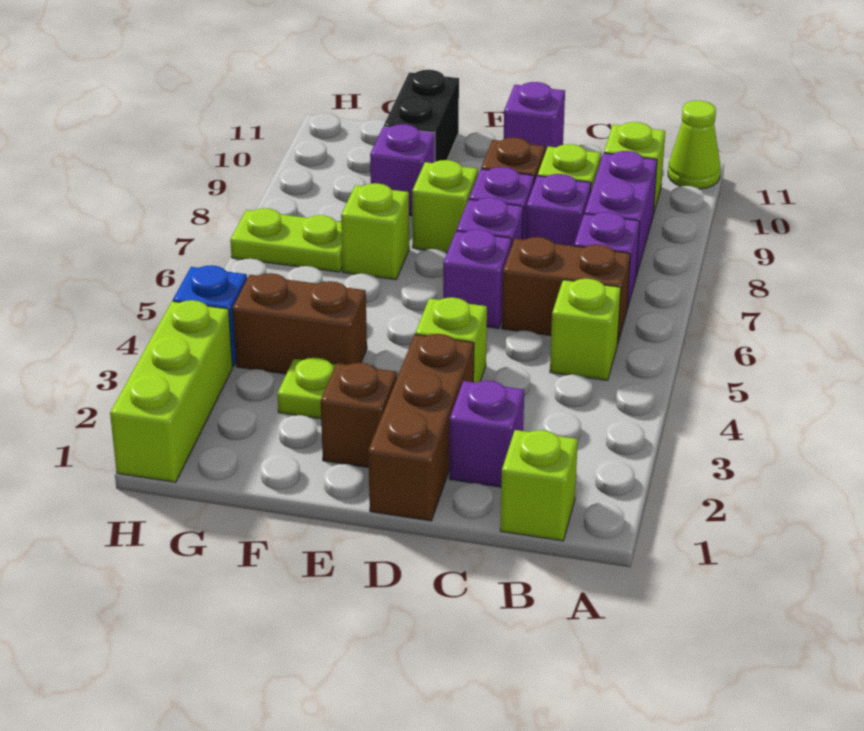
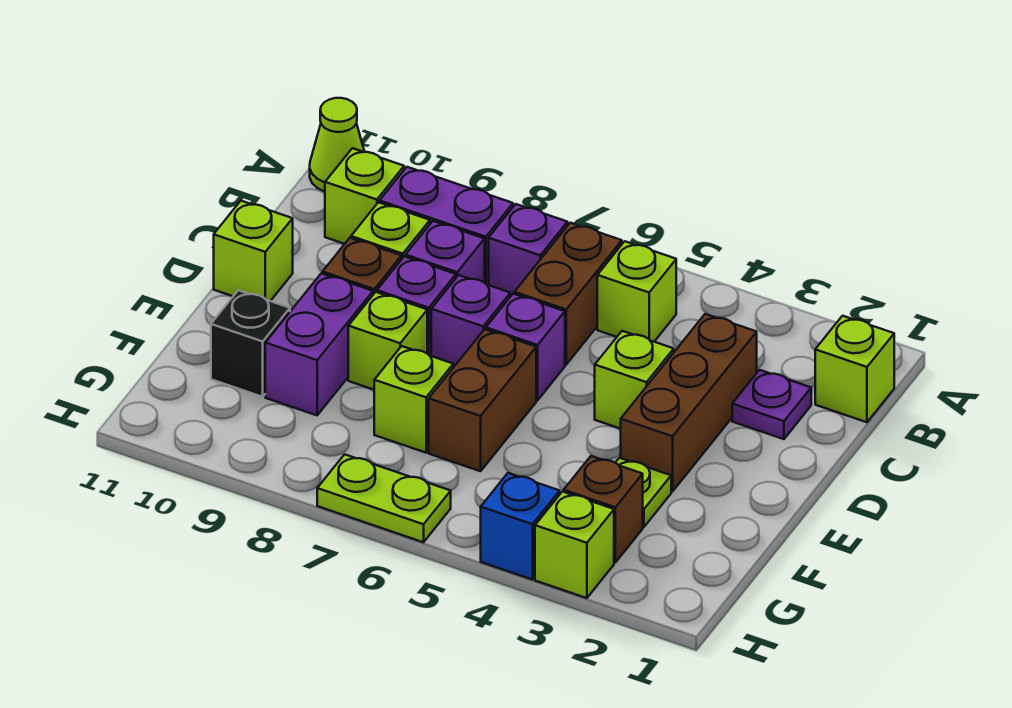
purple 1x1 brick [449,381,524,487] -> purple 1x1 plate [732,370,811,439]
brown 1x3 brick [368,334,474,521] -> brown 1x3 brick turned to [621,314,757,492]
purple 1x1 brick [504,82,565,153] -> lime 1x1 brick [214,201,293,301]
brown 1x1 brick [321,363,397,468] -> brown 1x1 brick moved to [564,456,643,562]
brown 1x2 brick [232,273,367,374] -> brown 1x2 brick moved to [429,329,536,471]
purple 1x1 brick [370,124,435,216] -> purple 1x2 brick [265,273,373,415]
black 1x2 brick [384,70,459,162] -> black 1x1 brick [211,290,290,397]
lime 1x2 plate [230,208,343,272] -> lime 1x2 plate turned to [317,454,451,542]
lime 1x3 brick [110,300,233,482] -> lime 1x1 brick [535,492,614,598]

